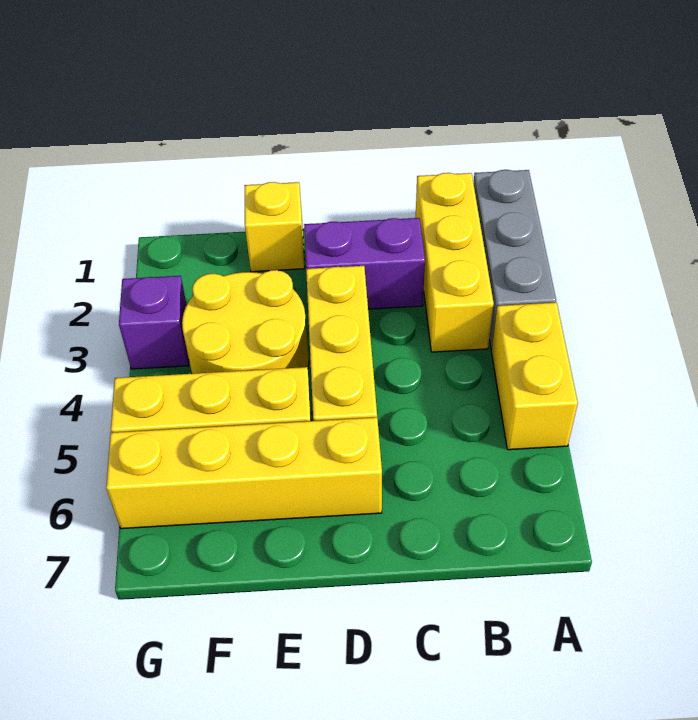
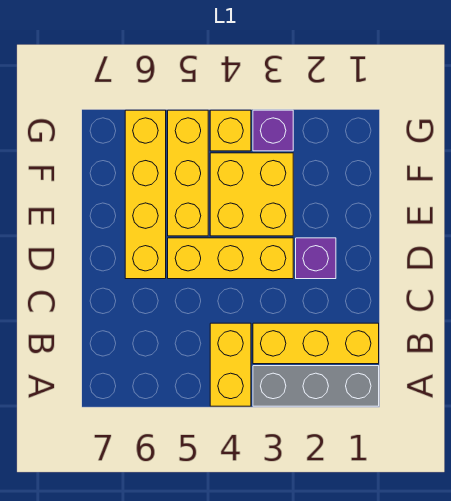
yellow 1x2 brick [491,303,578,450] -> yellow 1x2 brick turned to [210,323,251,406]
purple 1x2 brick [304,218,425,309] -> purple 1x1 brick [296,238,336,279]
yellow 1x1 brick [245,182,305,272] -> yellow 1x1 brick moved to [210,110,251,151]
yellow 2x2 round brick [182,270,309,374] -> yellow 2x2 brick [210,153,293,236]

